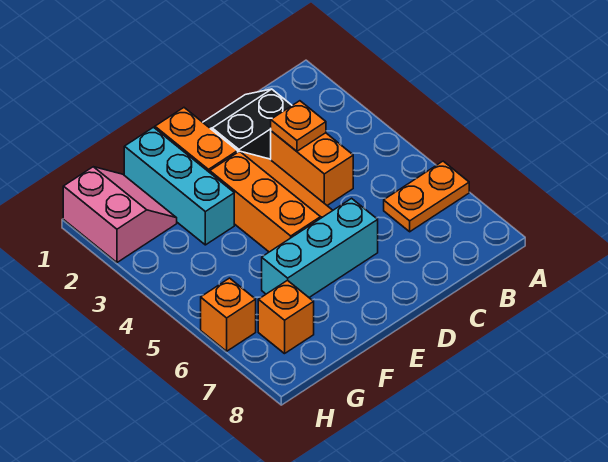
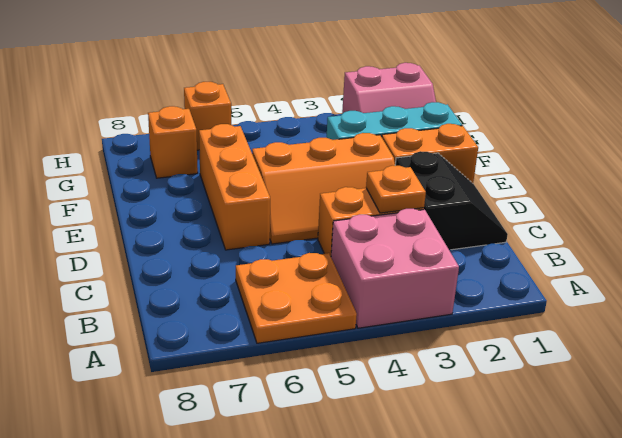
none -> pink 2x2 brick [331,209,459,328]
orange 1x2 plate [384,161,469,232] -> orange 2x2 plate [236,253,357,343]
cyan 1x3 brick [262,198,378,297] -> orange 1x3 brick [199,124,270,250]

